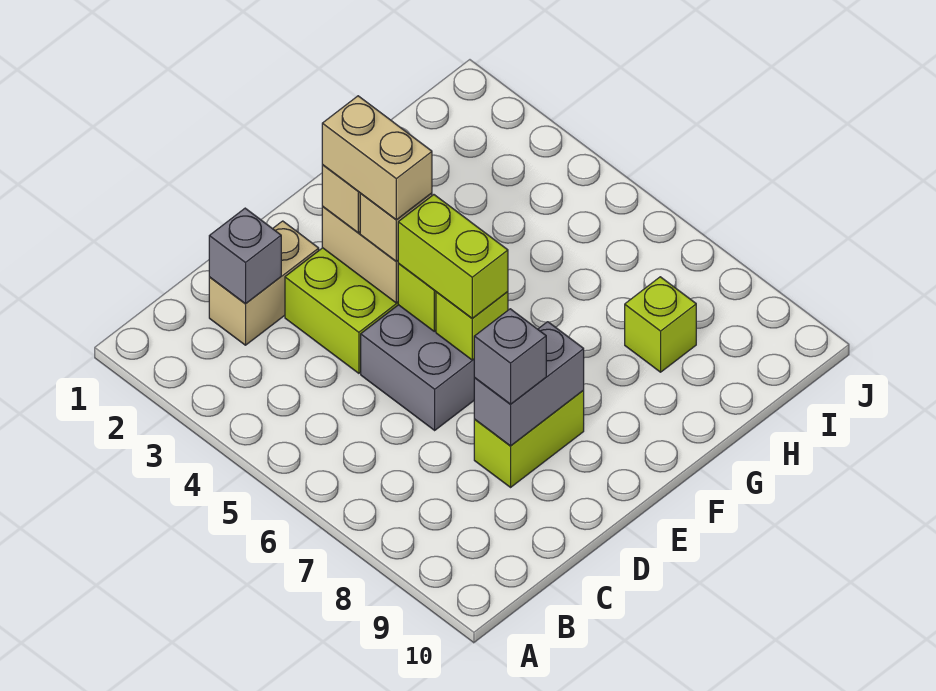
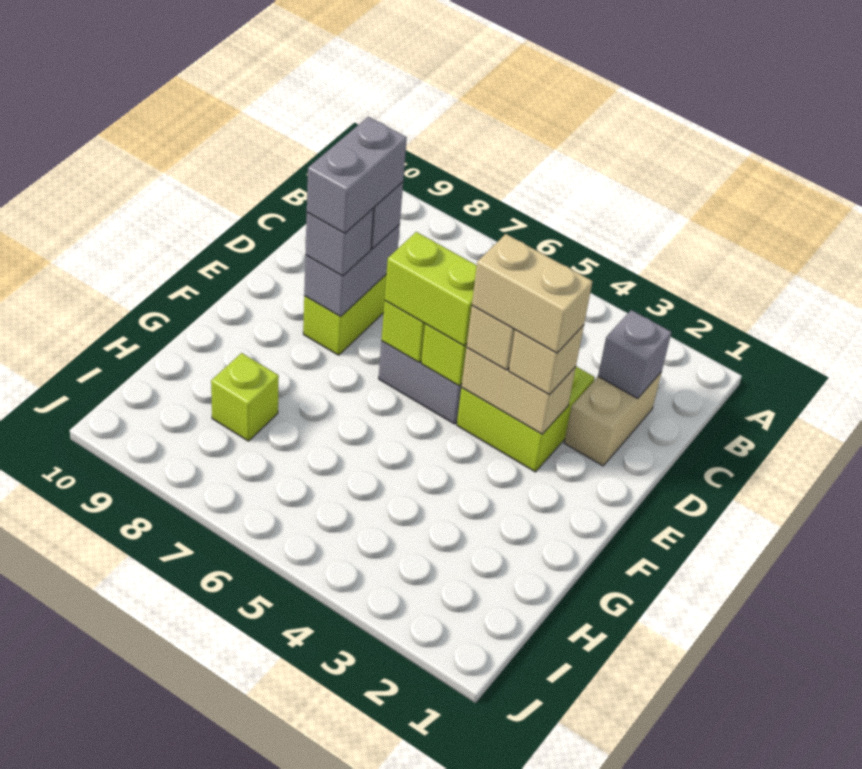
none -> grey 1x2 brick [307,117,407,233]
none -> grey 1x1 brick [305,208,374,276]

